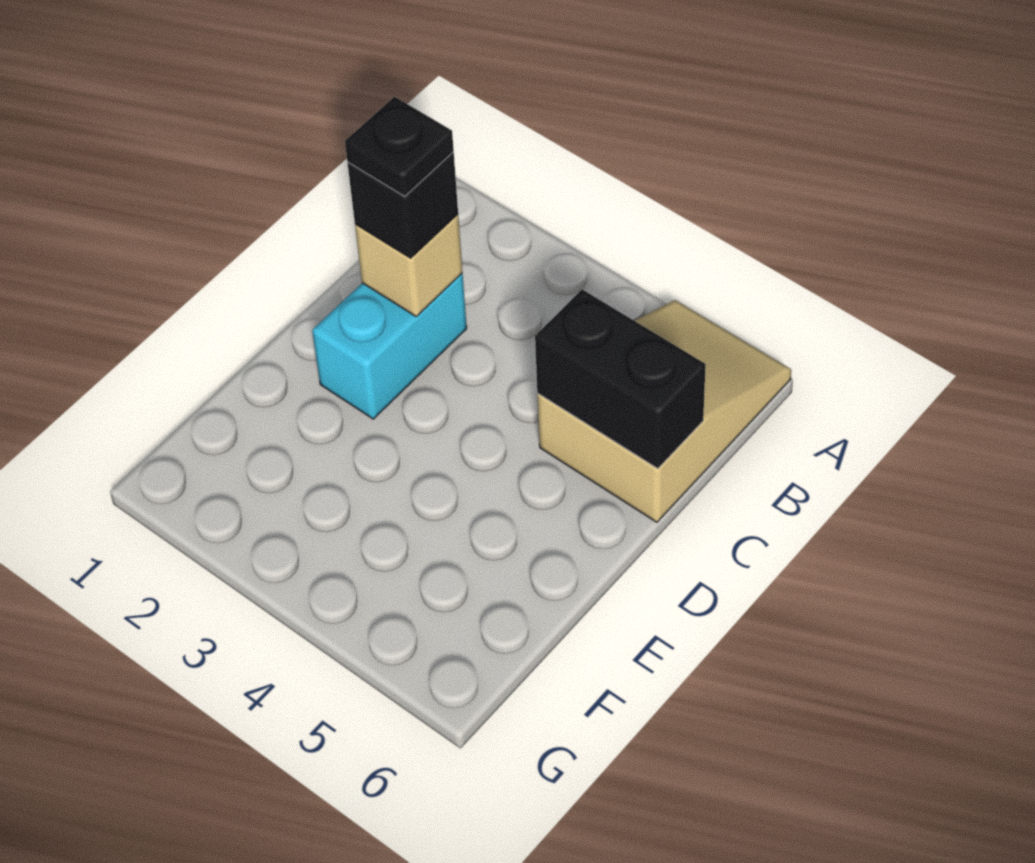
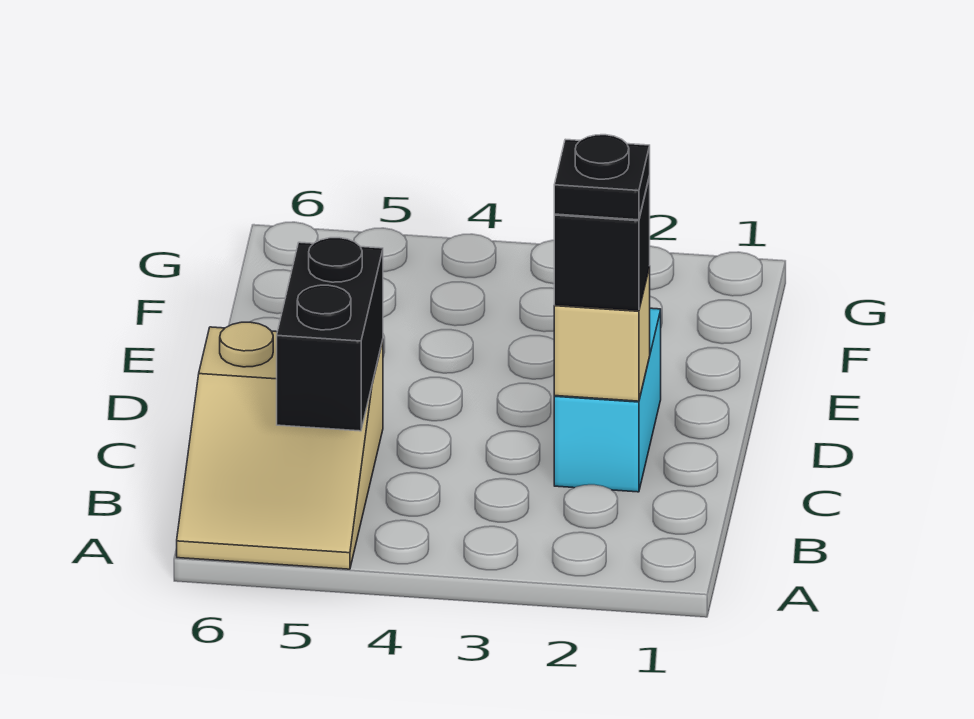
black 1x2 brick [535,289,706,469] -> black 1x2 brick turned to [277,238,383,431]

